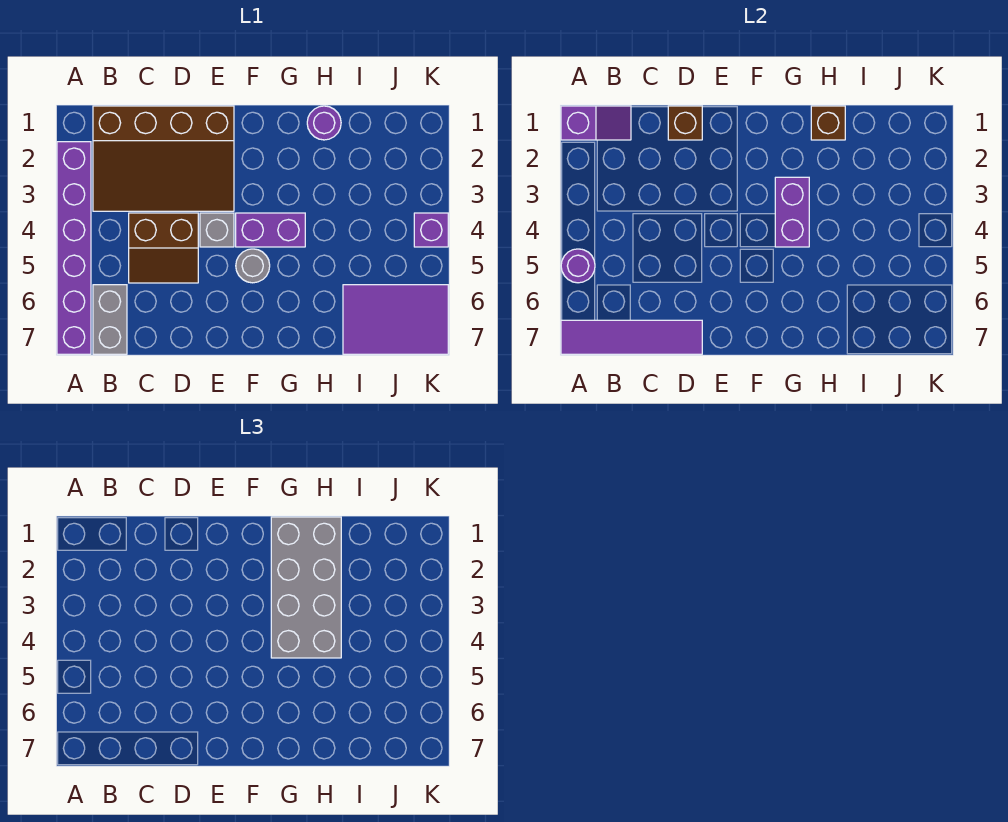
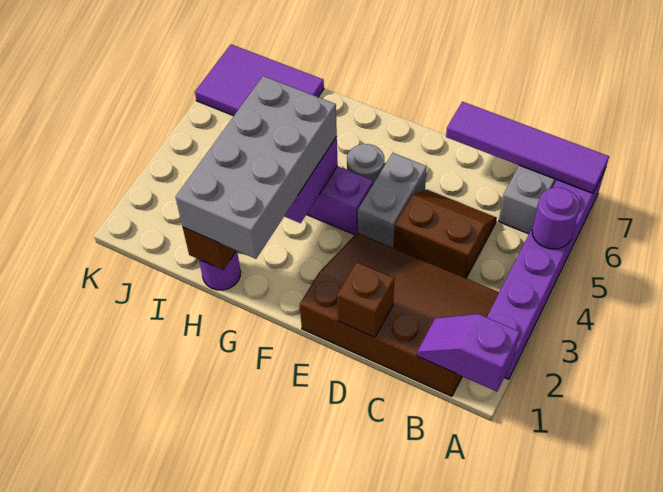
grey 1x1 brick [200,213,234,247] -> grey 1x2 brick [358,153,427,248]
purple 1x1 brick [414,213,448,247] -> none

